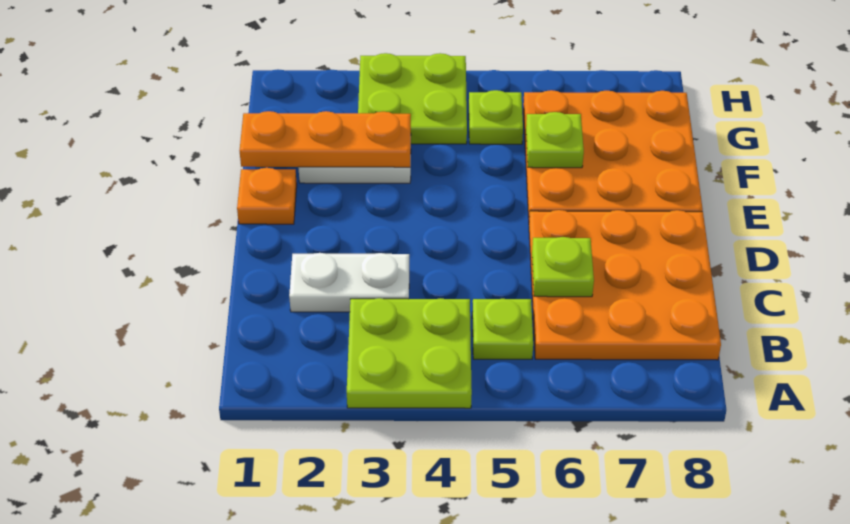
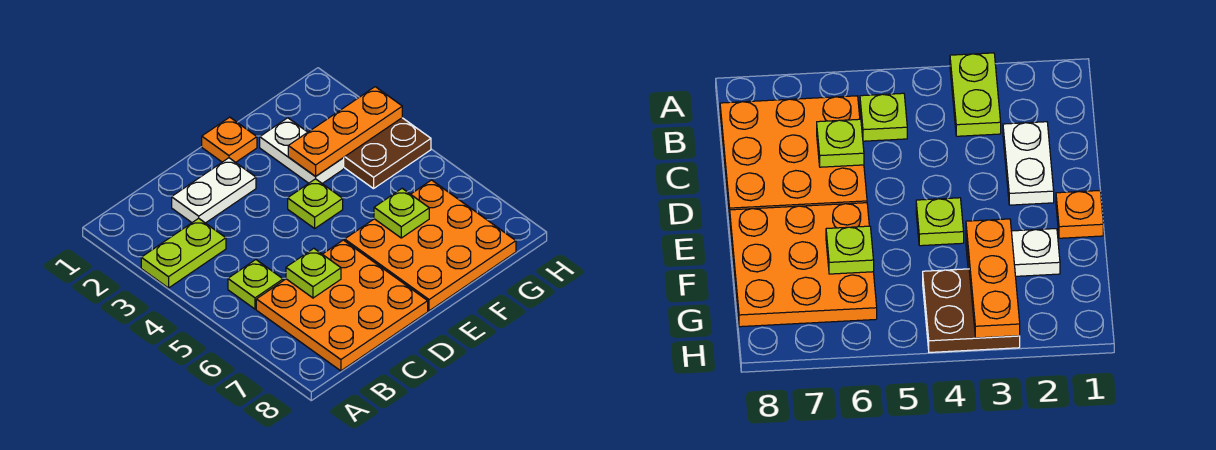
lime 2x2 plate [347,298,472,408] -> lime 1x2 plate [141,218,226,288]
white 1x2 plate [289,253,409,312] -> white 1x2 plate turned to [172,158,256,223]
orange 1x3 plate [240,111,411,167] -> orange 1x3 plate turned to [288,87,402,176]
lime 2x2 plate [358,53,467,144] -> brown 2x2 plate [344,118,431,189]
lime 1x1 plate [469,90,523,144] -> lime 1x1 plate moved to [288,179,343,228]

